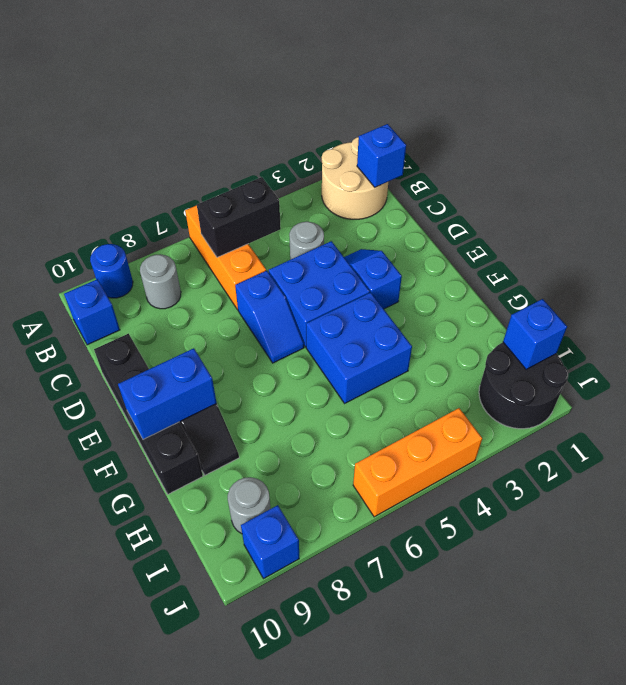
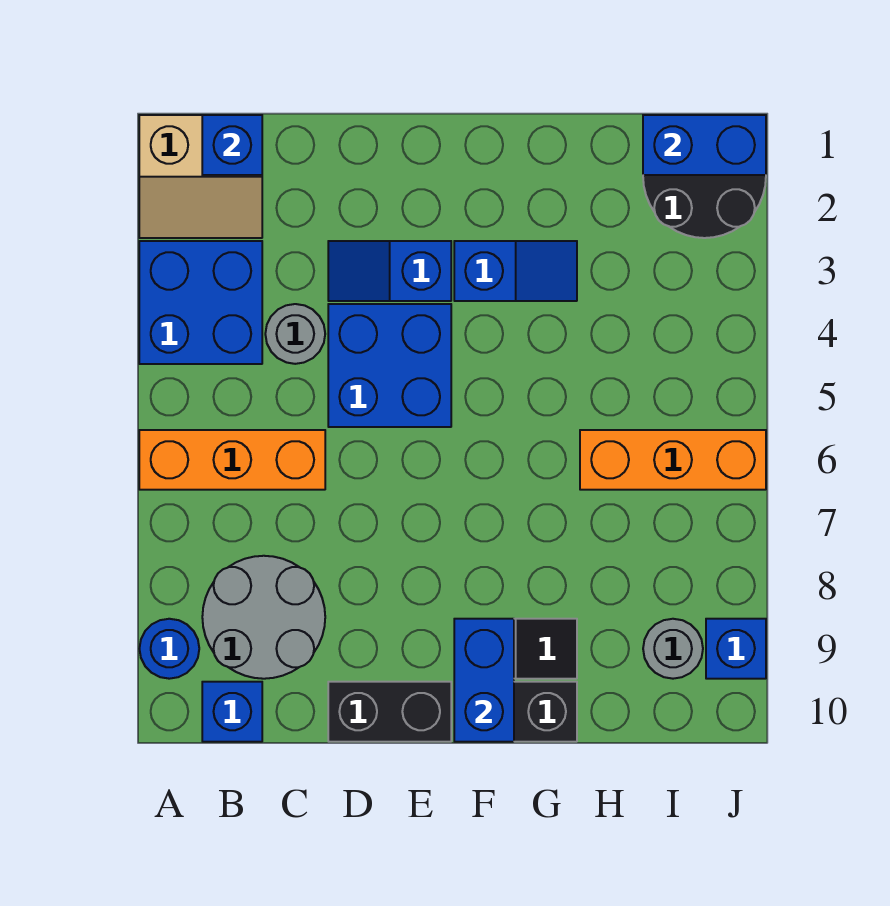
tan 2x2 round brick [322,137,388,219] -> tan 2x2 slope [139,115,262,238]
black 1x2 brick [197,177,281,257] -> none
grey 1x1 round brick [140,254,181,309] -> grey 2x2 round brick [202,556,325,679]
blue 1x2 slope [235,271,304,363] -> blue 1x2 slope moved to [454,241,577,301]
blue 2x2 brick [306,292,412,403] -> blue 2x2 brick moved to [139,241,262,364]
blue 1x1 brick [503,299,567,369] -> blue 1x2 brick [643,115,766,175]
orange 1x3 brick [353,408,482,517] -> orange 1x3 brick turned to [580,430,766,490]

